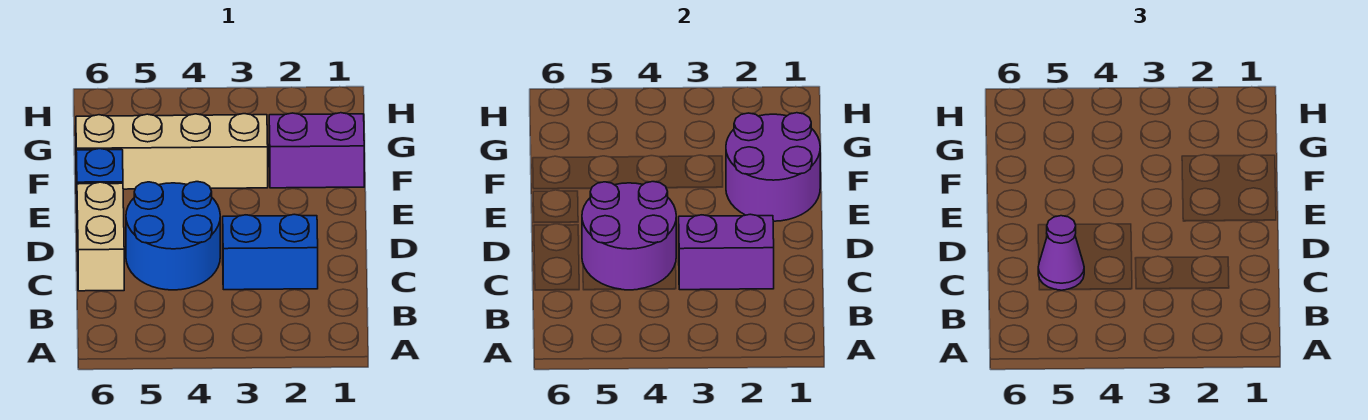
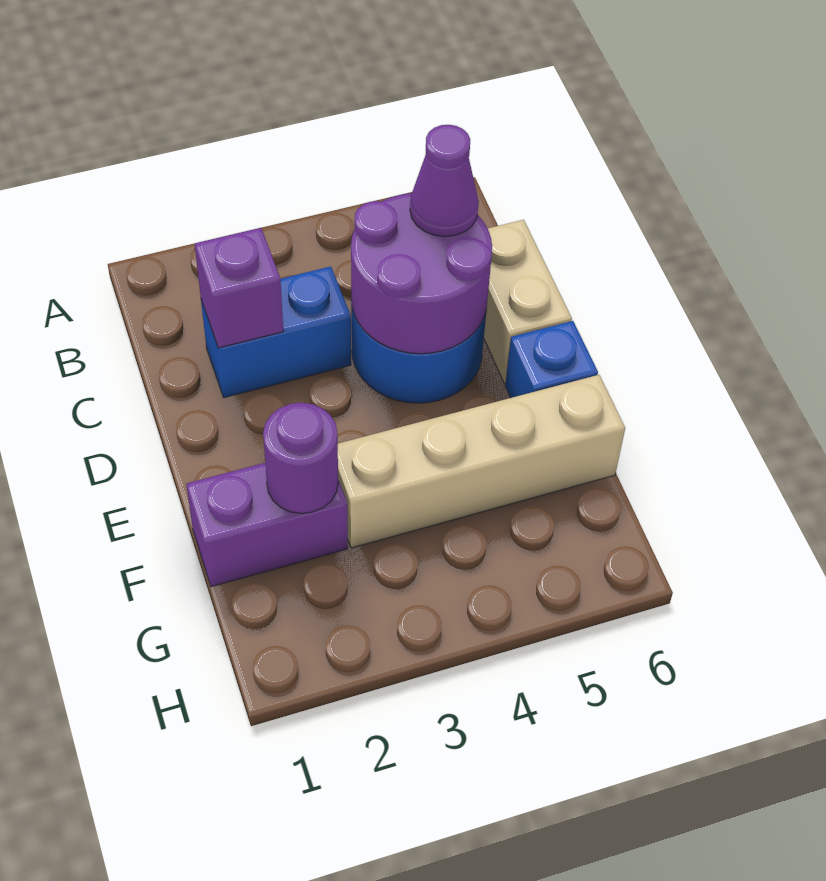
purple 1x2 brick [679,214,774,290] -> purple 1x1 brick [195,228,283,348]
purple 2x2 round brick [726,113,820,221] -> purple 1x1 round brick [263,403,338,513]

